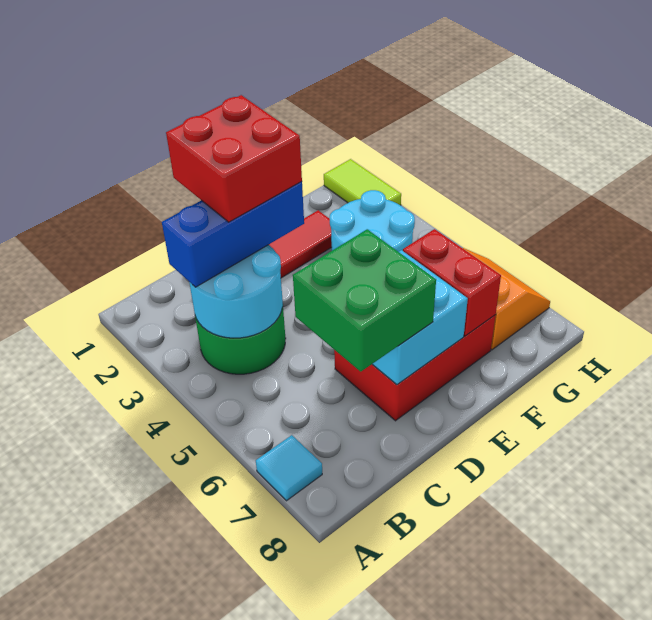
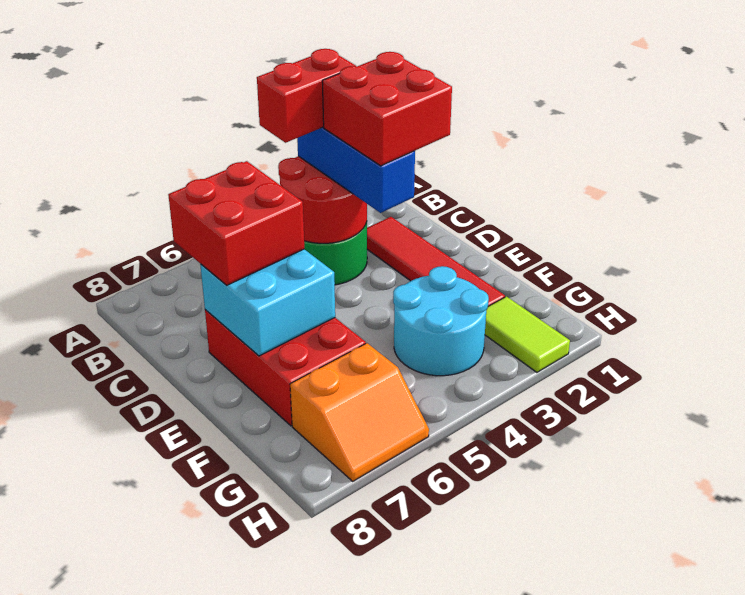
cyan 1x1 tile [256,435,322,501] -> none
cyan 2x2 round brick [189,245,283,338] -> red 2x2 round brick [278,156,367,243]
green 2x2 brick [293,229,436,371] -> red 2x2 brick [168,161,305,285]
red 1x2 brick [403,229,501,336] -> red 1x2 brick moved to [257,49,356,143]
lime 1x2 tile [324,159,401,205] -> lime 1x2 tile turned to [485,297,570,372]

